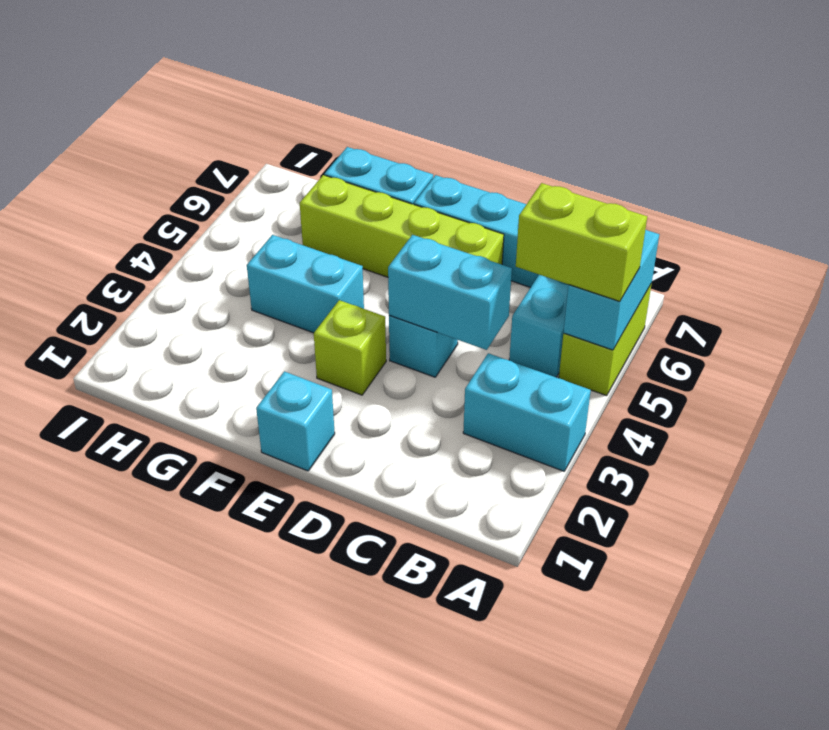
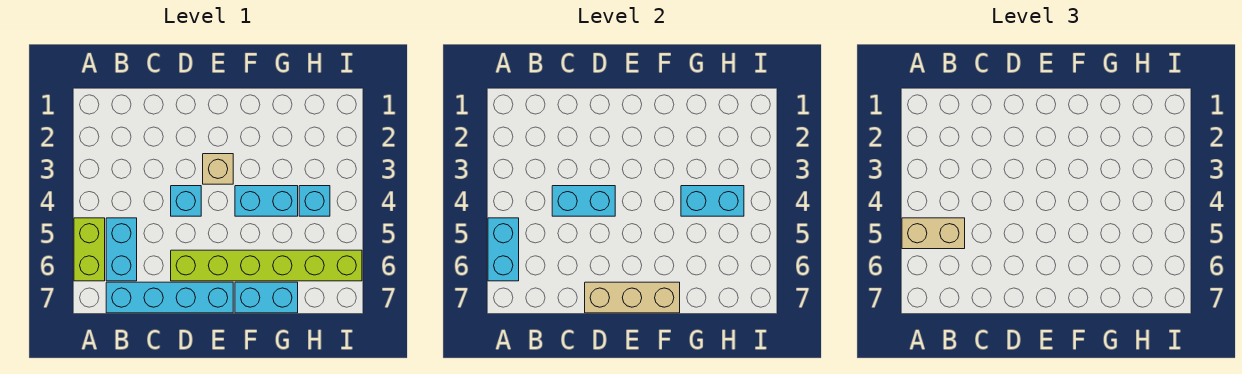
cyan 1x2 brick [463,353,591,471] -> cyan 1x2 brick moved to [681,186,744,216]
lime 1x2 brick [516,183,647,302] -> tan 1x2 brick [902,218,965,249]
lime 1x4 brick [300,175,504,277] -> lime 1x6 brick [171,250,362,281]
none -> tan 1x3 brick [585,282,680,313]
cyan 1x1 brick [256,371,335,471] -> cyan 1x1 brick moved to [299,186,330,216]
lime 1x1 brick [314,300,386,395] -> tan 1x1 brick [203,154,233,184]

